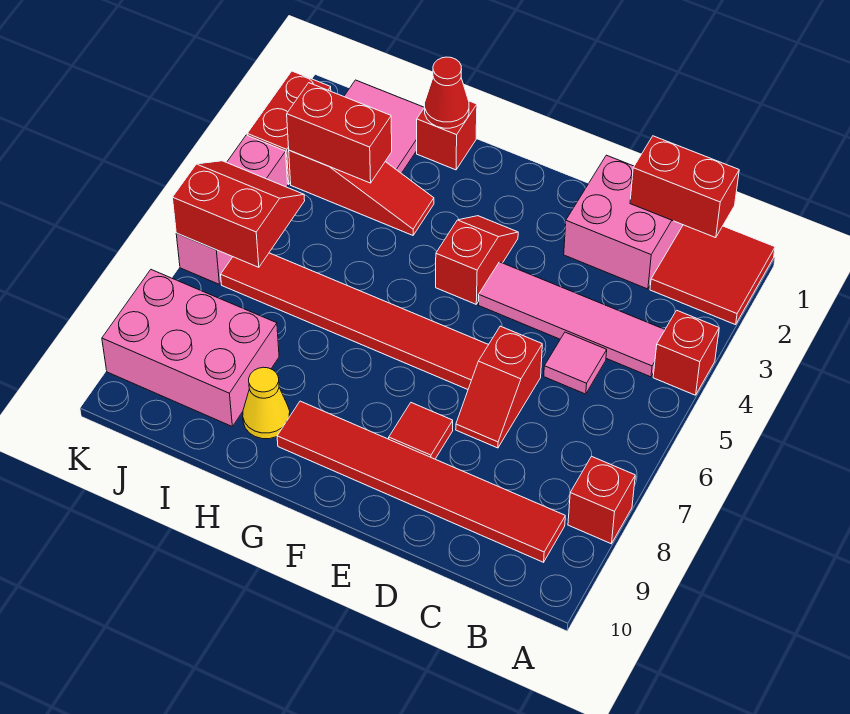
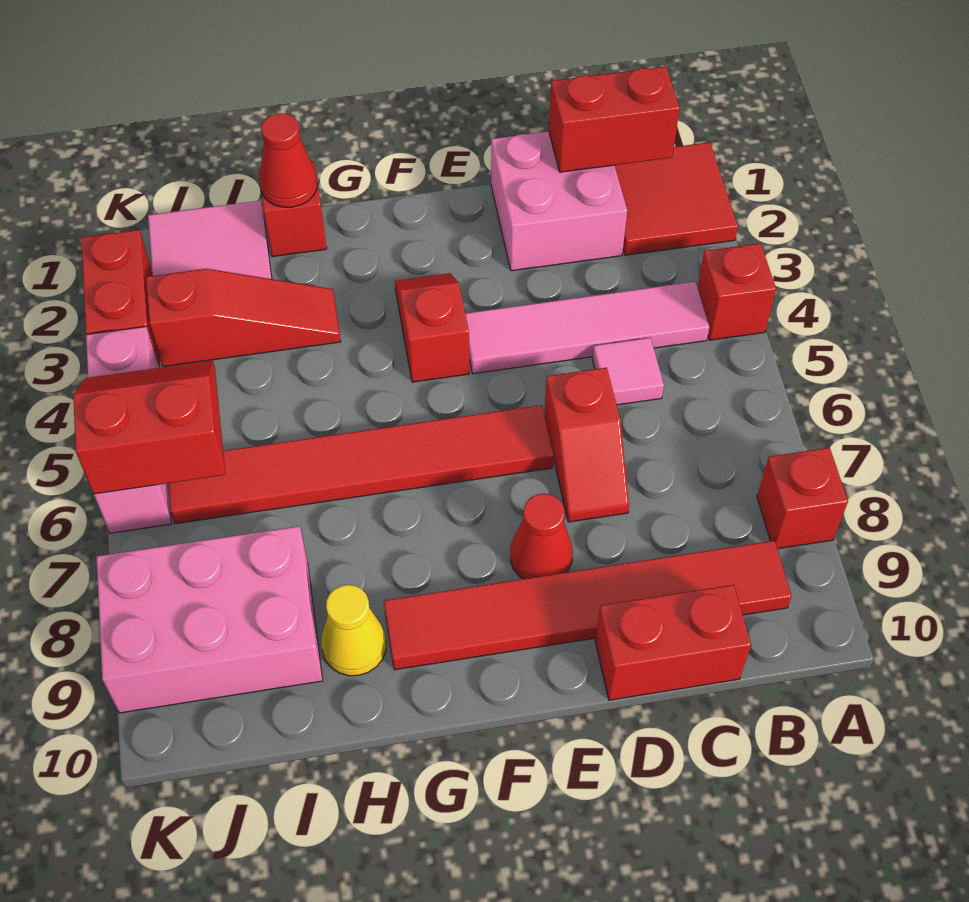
red 1x1 tile [389,403,453,459] -> red 1x1 cone [510,494,573,579]
red 1x2 brick [287,83,392,183] -> red 1x2 brick moved to [595,585,751,700]

